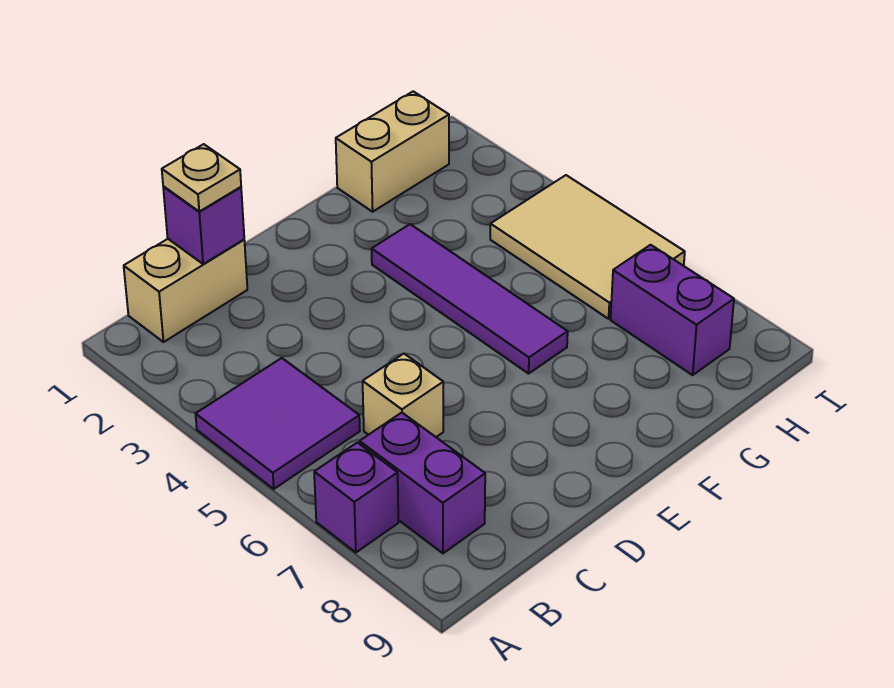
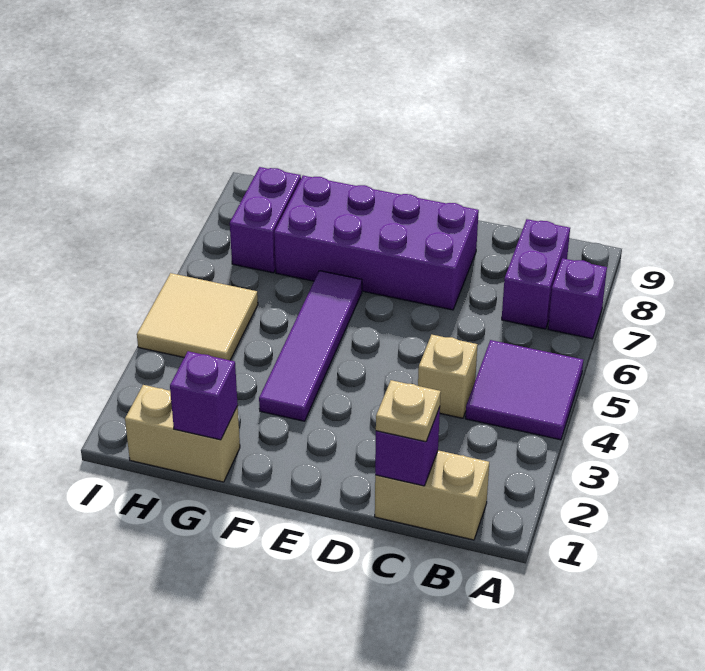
tan 1x1 brick [363,354,443,437] -> tan 1x1 brick moved to [418,335,478,418]
none -> purple 2x4 brick [274,176,479,310]
none -> purple 1x1 brick [170,351,238,440]
tan 2x3 tile [490,175,685,319] -> tan 2x2 tile [137,273,258,360]

